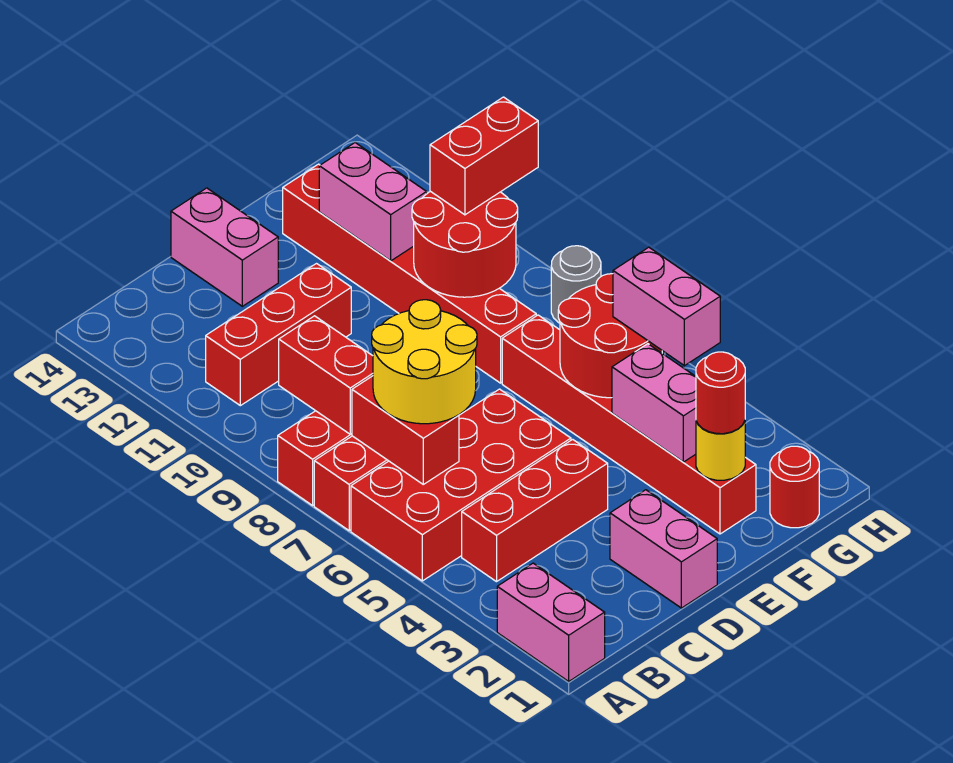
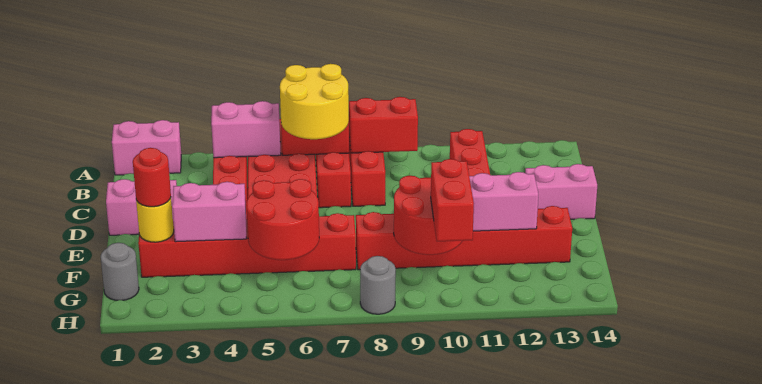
red 1x1 round brick [770,446,819,528] -> grey 1x1 round brick [101,243,139,300]
pink 1x2 brick [613,247,720,366] -> pink 1x2 brick moved to [211,101,281,158]

